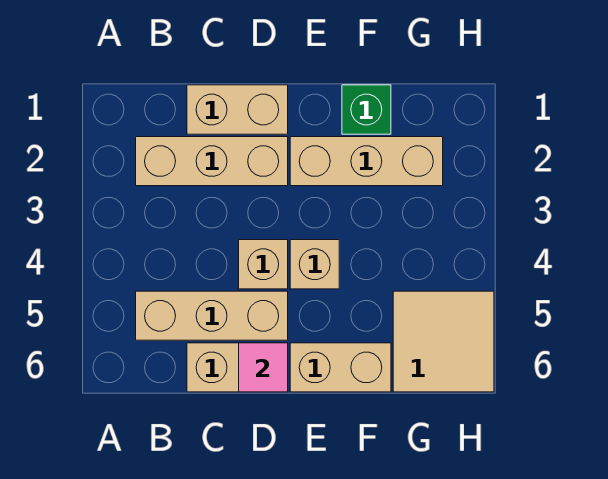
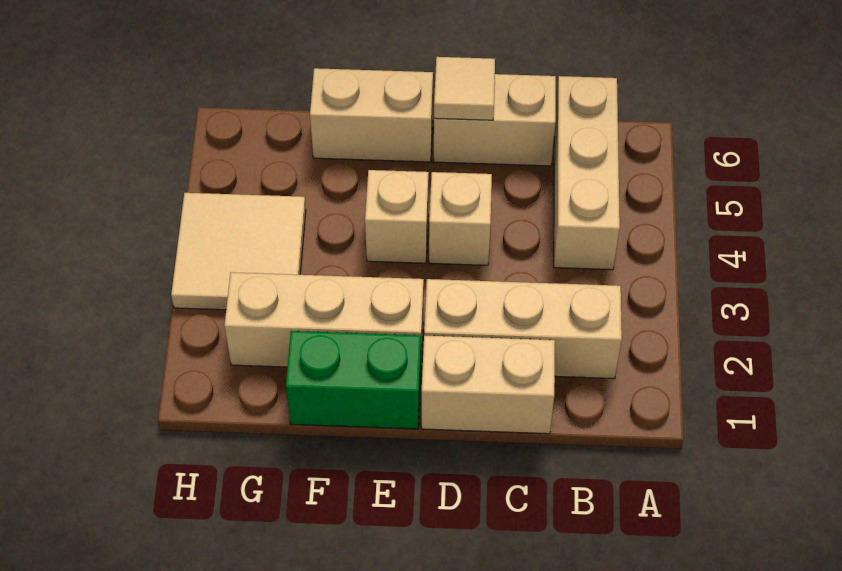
tan 1x3 brick [136,291,288,340] -> tan 1x3 brick turned to [554,76,620,270]
pink 1x1 tile [239,343,288,392] -> tan 1x1 tile [434,57,495,120]
green 1x1 brick [342,85,391,134] -> green 1x2 brick [286,331,421,429]
tan 2x2 tile [393,291,494,392] -> tan 2x2 tile moved to [171,193,306,310]

